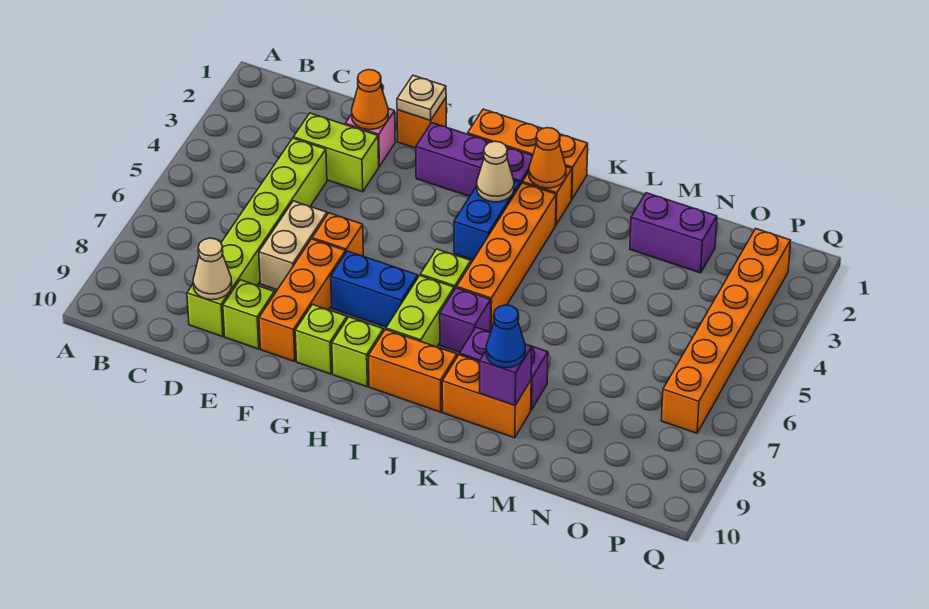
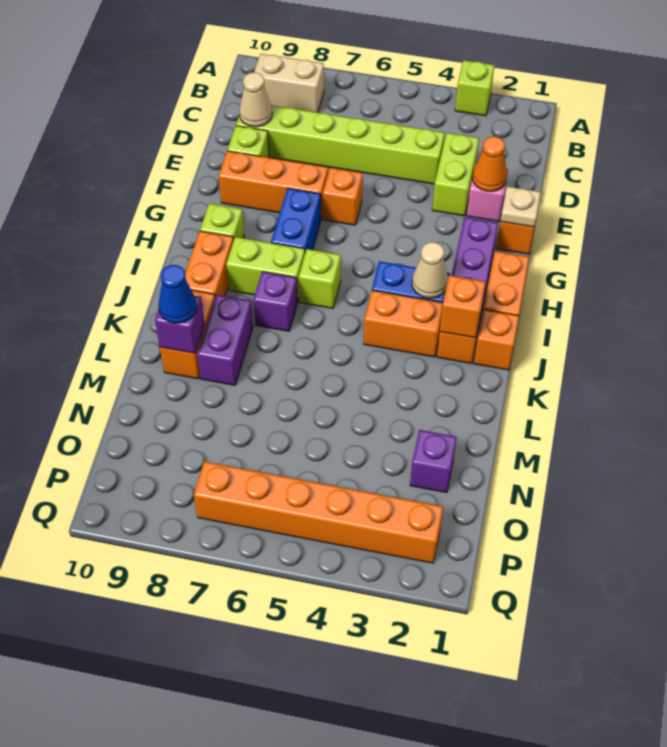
tan 1x2 brick [259,201,327,290] -> tan 1x2 brick moved to [254,54,324,112]
lime 1x1 brick [295,304,347,374] -> lime 1x1 brick moved to [455,60,494,116]
orange 1x1 cone [529,128,566,188] -> orange 1x1 brick [440,275,485,338]
orange 1x4 brick [457,183,556,330] -> orange 1x2 brick [364,290,443,357]
purple 1x2 brick [630,193,717,273] -> purple 1x1 brick [410,430,457,493]

